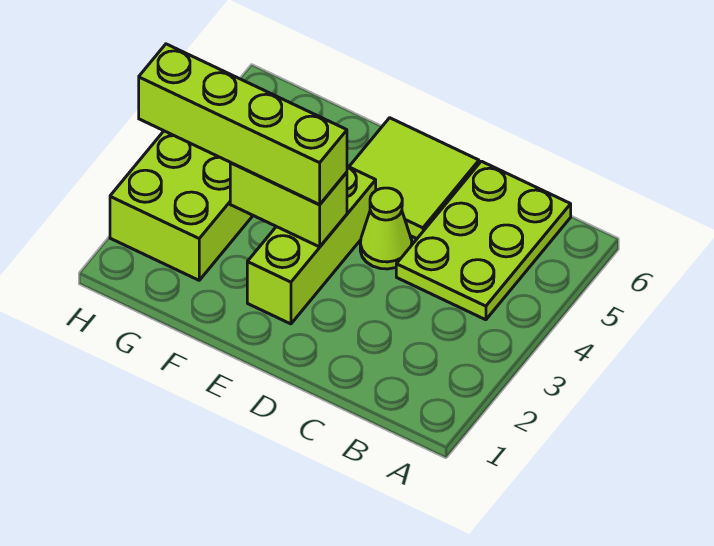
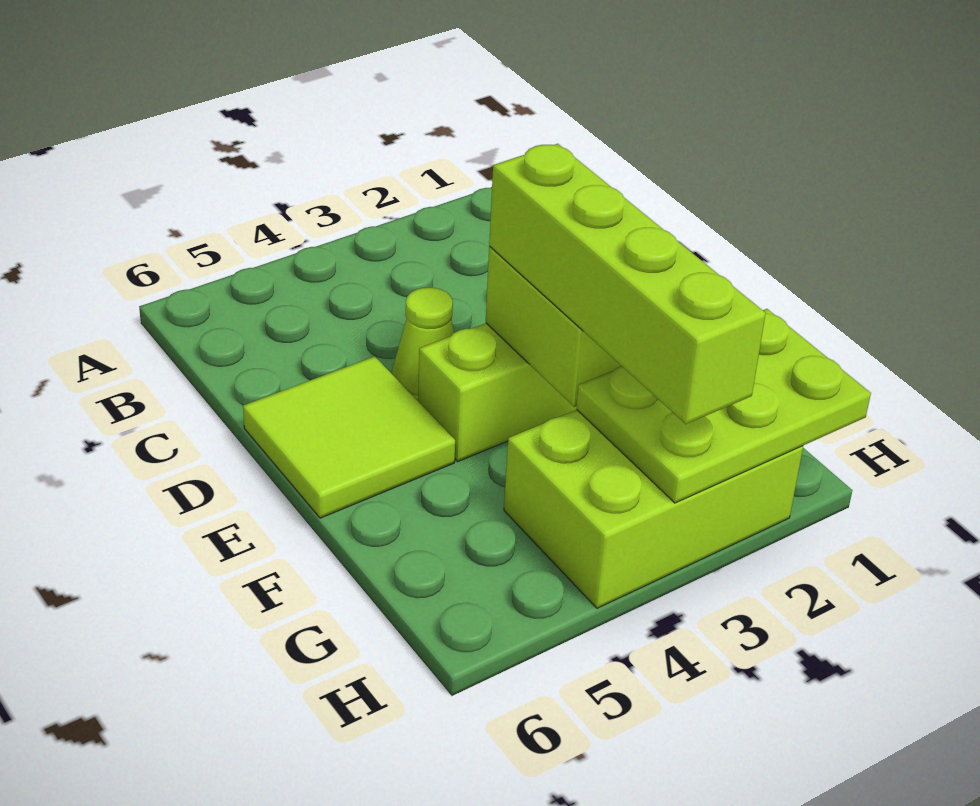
lime 2x3 plate [396,161,571,320] -> lime 2x3 plate moved to [576,309,871,503]

